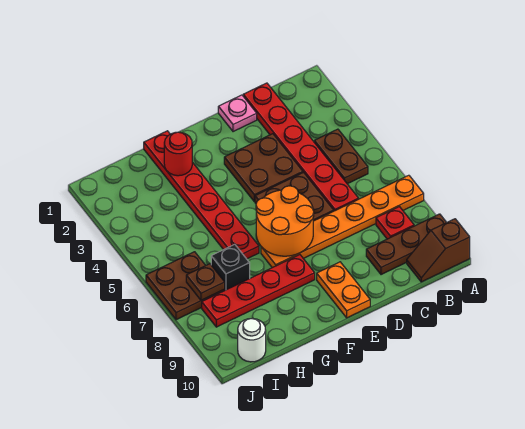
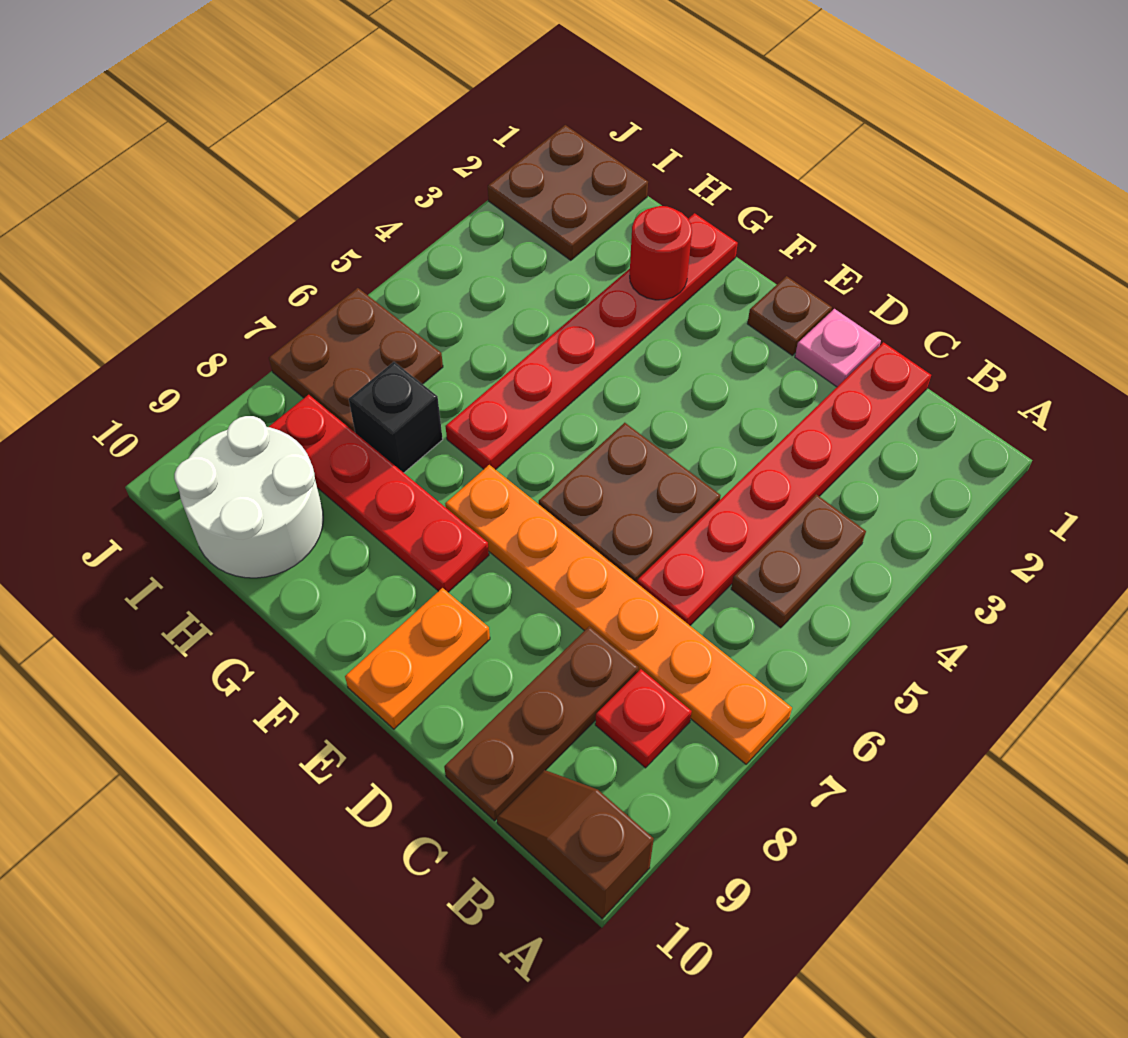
brown 1x3 plate [366,214,447,275] -> brown 1x3 plate turned to [444,626,638,821]
brown 2x2 plate [224,134,303,202] -> brown 2x2 plate moved to [488,125,648,260]
orange 2x2 round brick [256,186,314,256] -> none
brown 1x1 plate [186,264,225,300] -> brown 1x1 plate moved to [747,276,832,355]
white 1x1 round brick [238,318,266,362] -> white 2x2 round brick [174,416,323,578]

